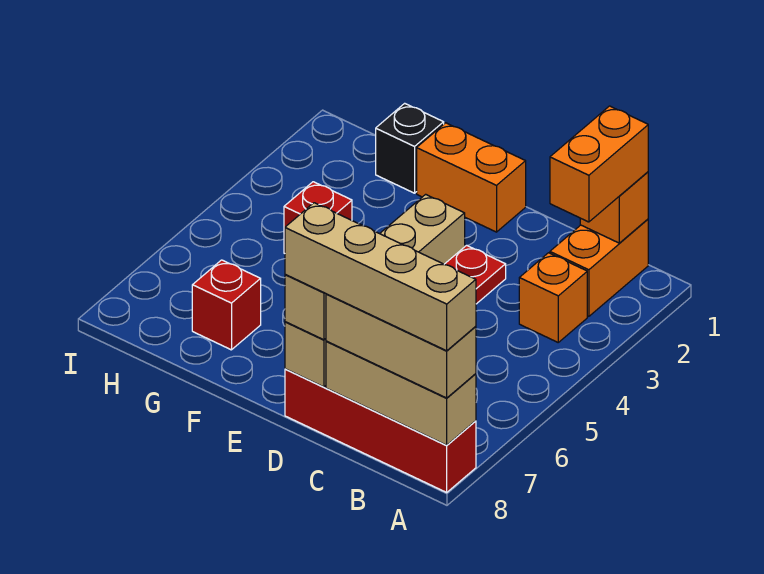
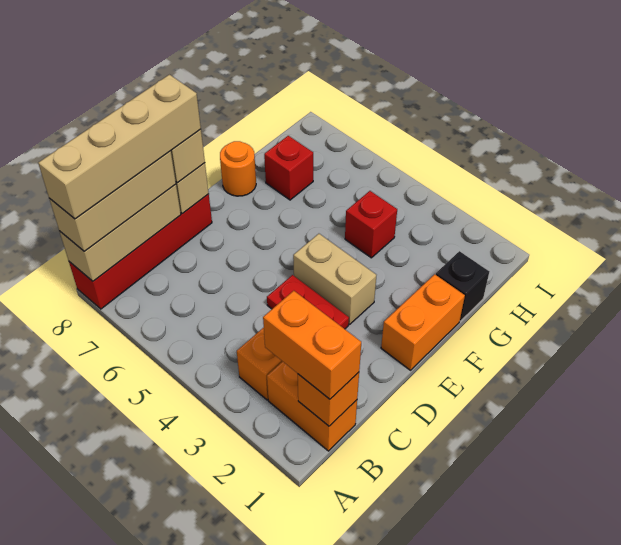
none -> orange 1x1 round brick [220,141,256,196]

